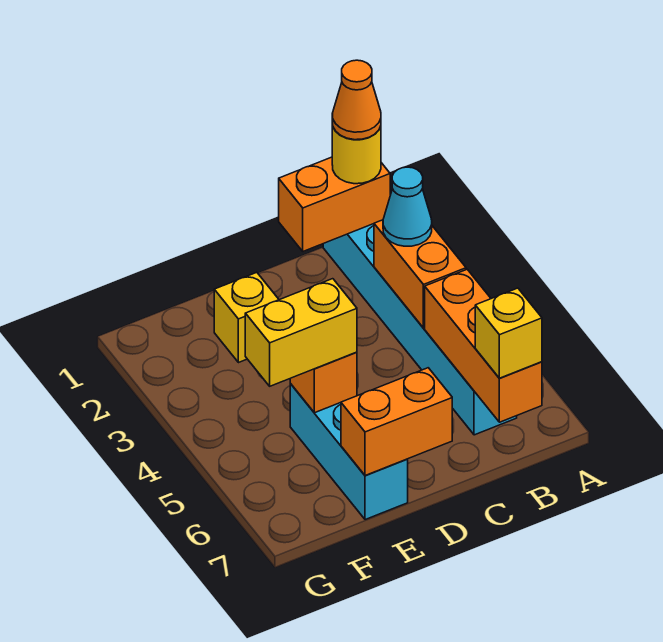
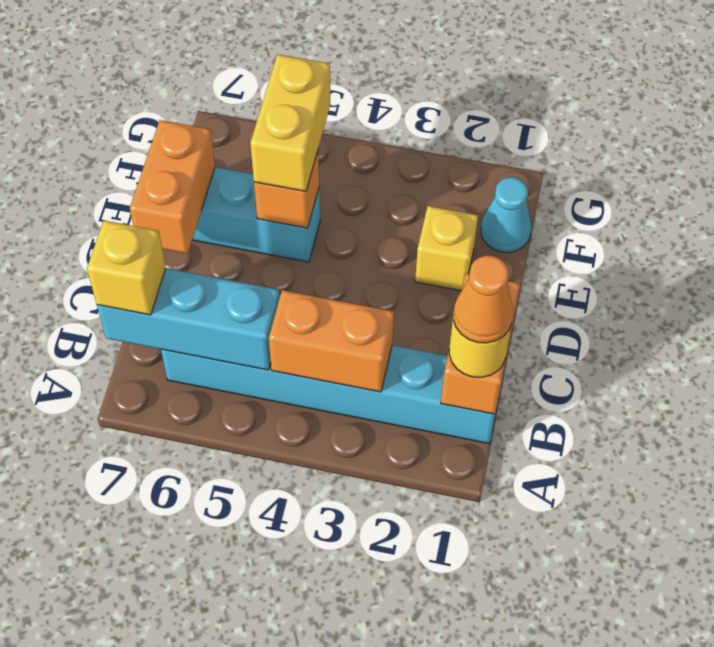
cyan 1x1 cone [383,167,432,246] -> cyan 1x1 cone moved to [481,177,531,252]
orange 1x3 brick [425,269,542,422] -> cyan 1x3 brick [97,268,280,370]

